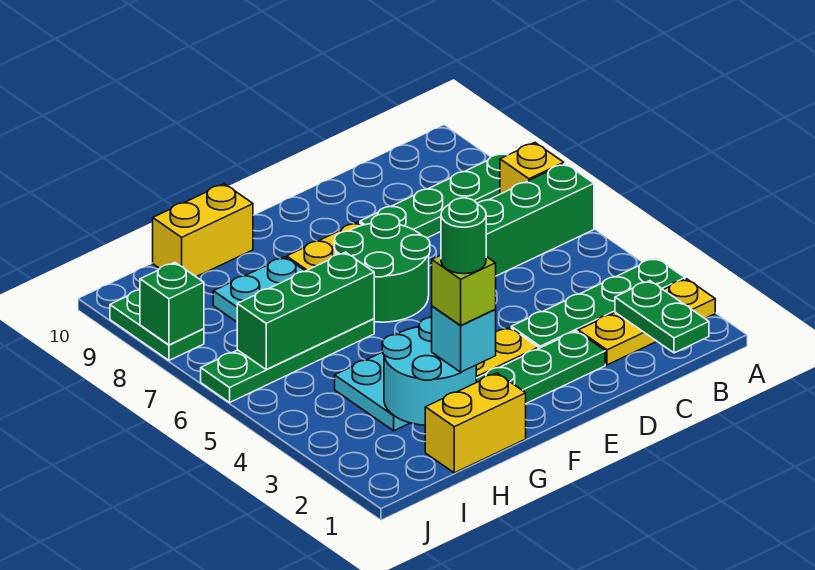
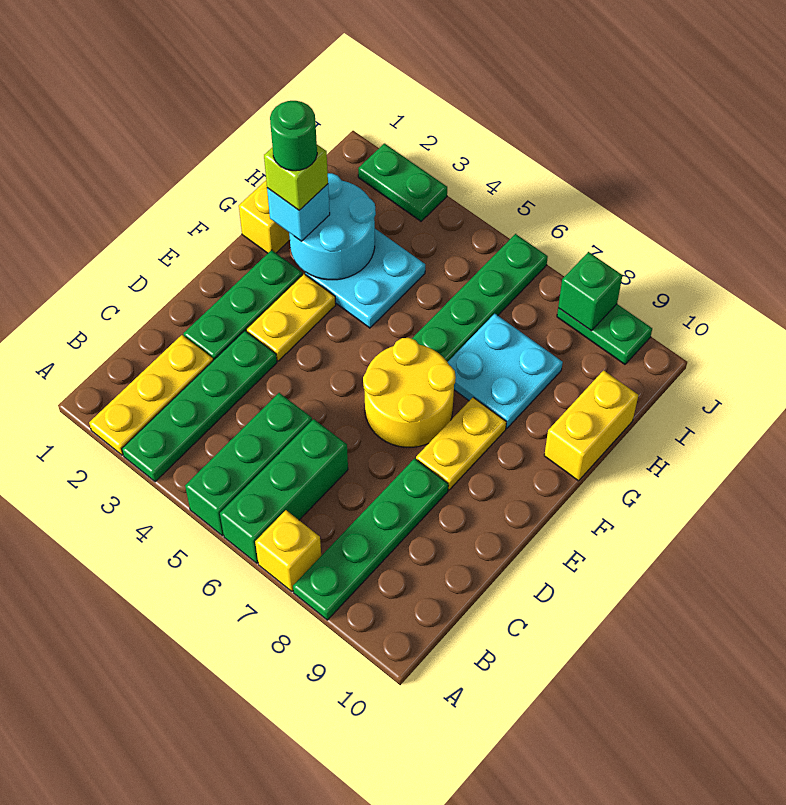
green 1x2 plate [615,281,709,353] -> green 1x2 plate moved to [358,144,447,221]
green 2x2 round brick [335,214,430,322] -> yellow 2x2 round brick [363,338,456,447]
green 1x3 brick [237,252,374,369] -> green 1x3 brick moved to [185,393,312,536]

